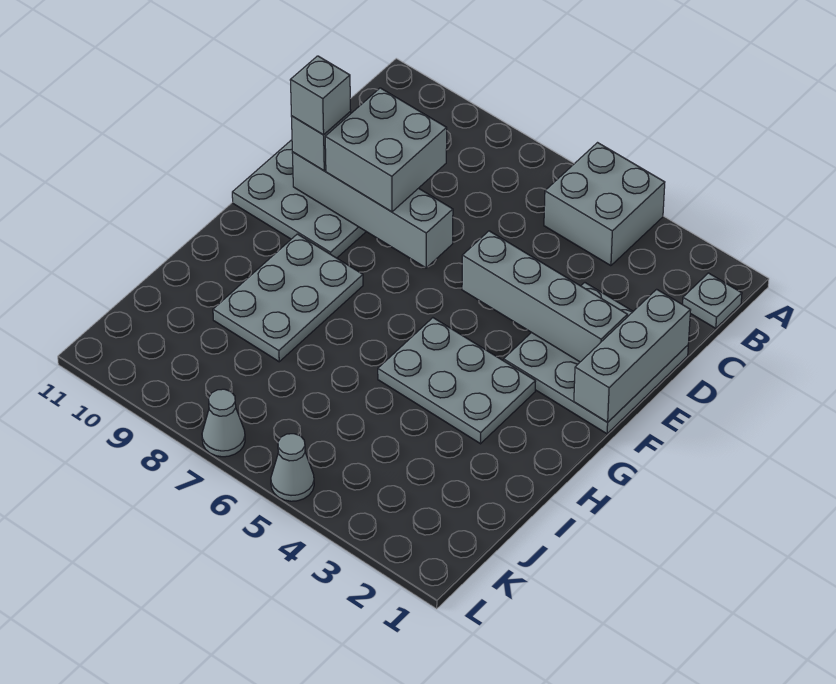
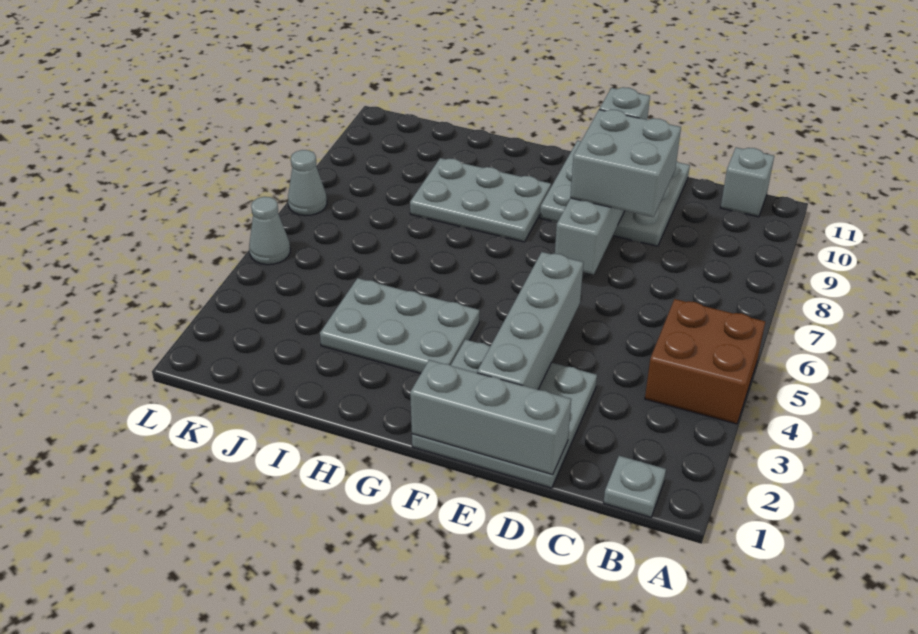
grey 2x2 brick [544,143,665,266] -> brown 2x2 brick [645,299,765,424]
grey 1x1 brick [290,56,351,135] -> grey 1x1 brick moved to [720,148,774,217]
grey 2x3 plate [378,318,536,444] -> grey 2x3 plate turned to [320,278,480,374]

